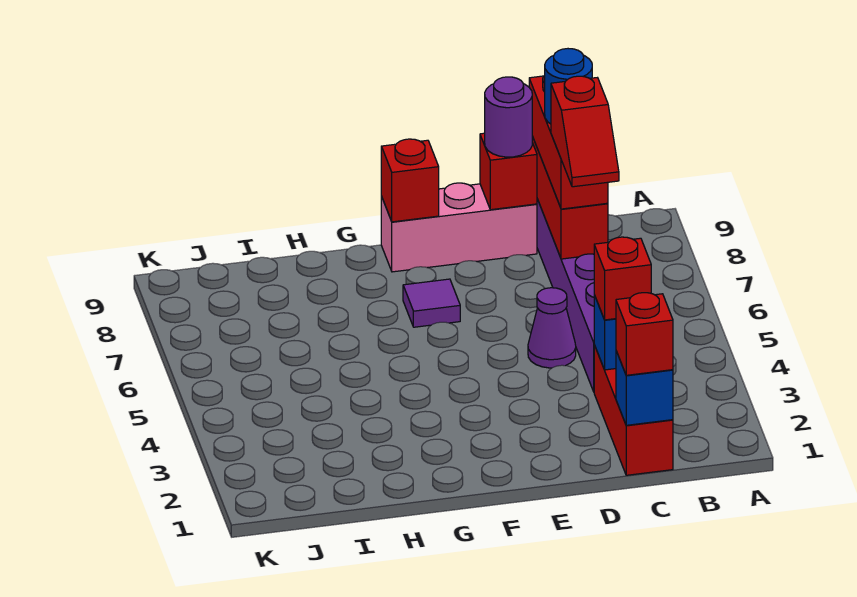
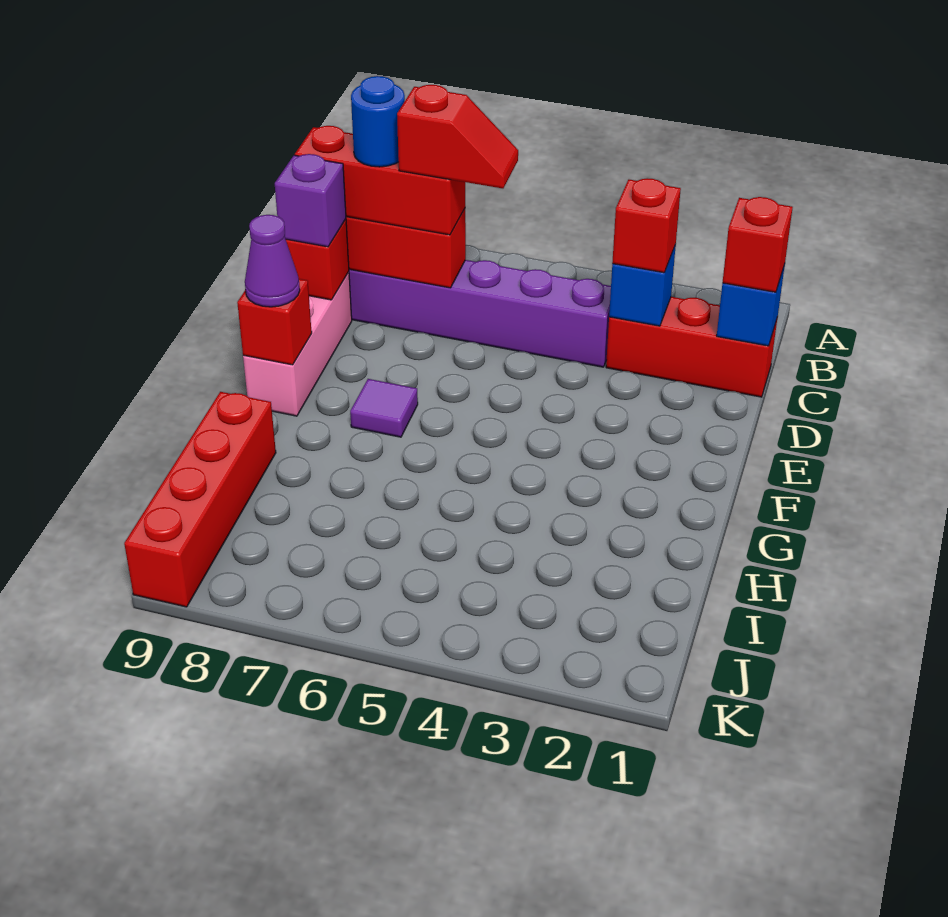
purple 1x1 cone [528,288,576,368] -> purple 1x1 cone moved to [245,215,300,307]
purple 1x1 round brick [485,77,533,157] -> purple 1x1 brick [275,154,346,247]
none -> red 1x4 brick [124,392,276,607]

